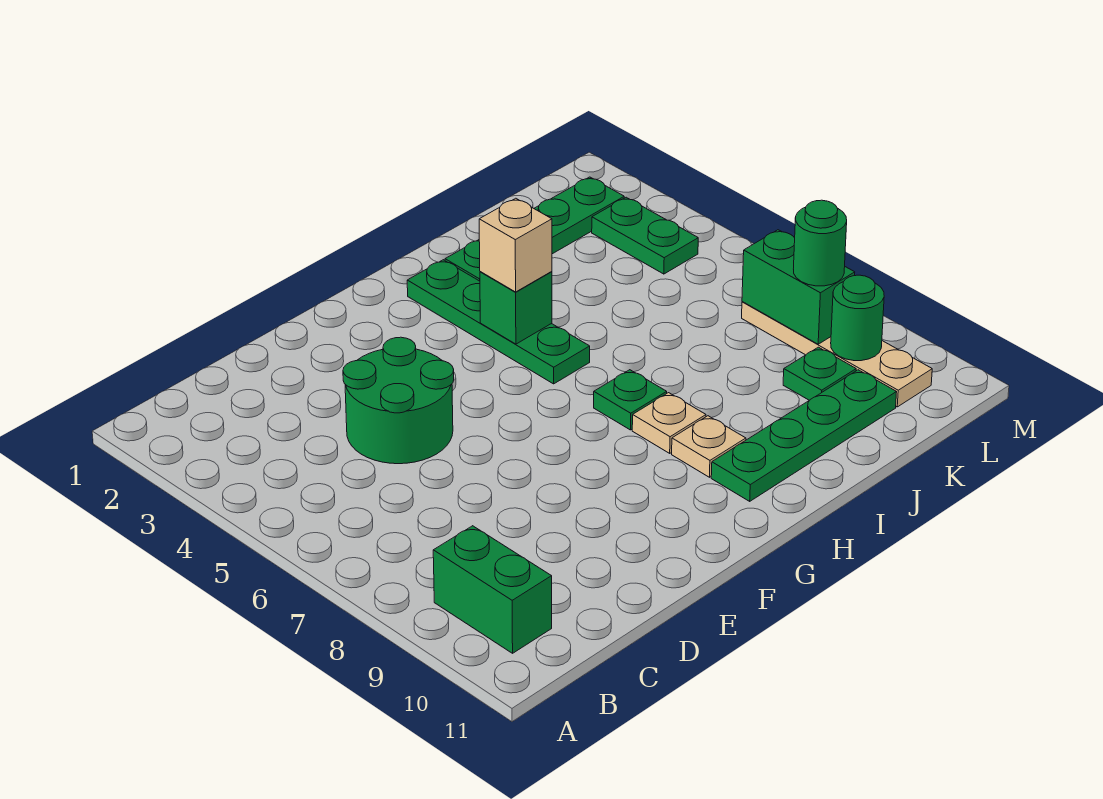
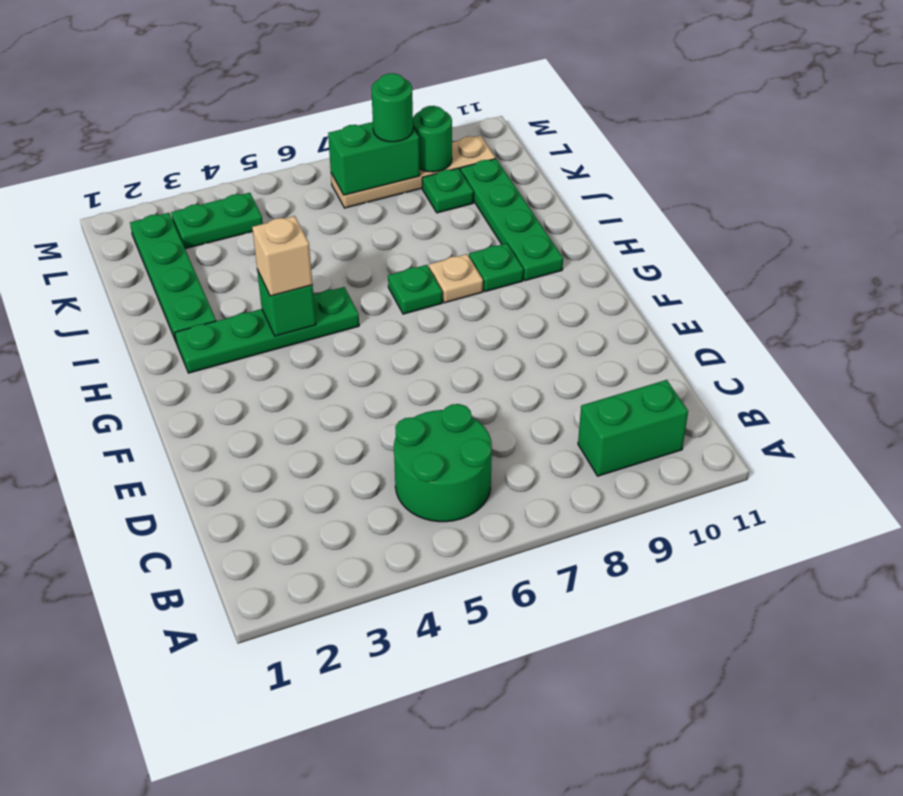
green 2x2 round brick [343,337,454,464] -> green 2x2 round brick moved to [394,404,492,522]
tan 1x1 plate [672,416,746,477] -> green 1x1 plate [469,243,523,292]

